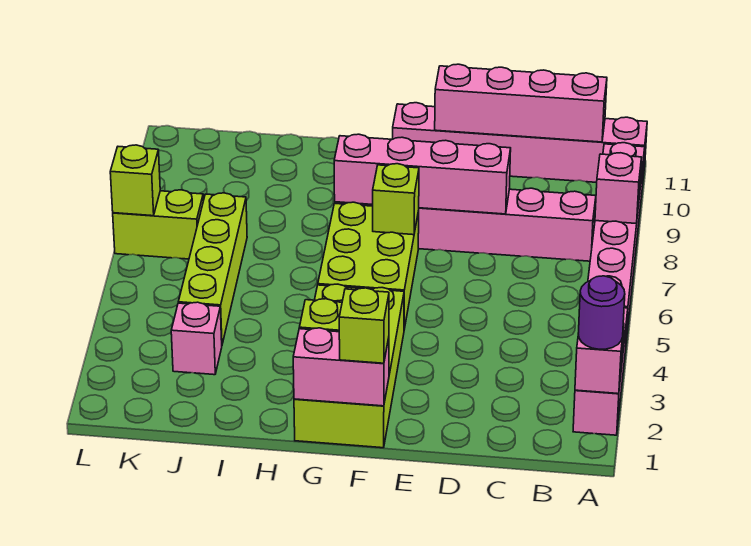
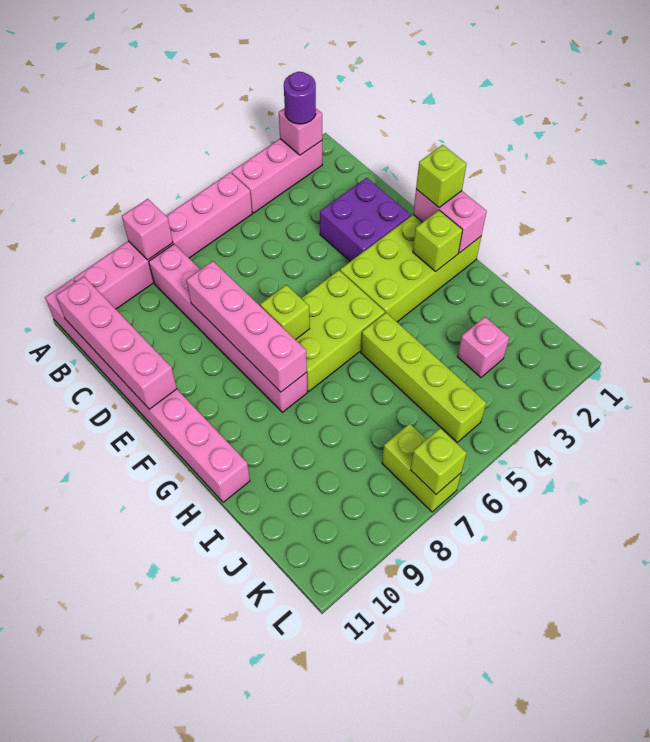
pink 1x6 brick [393,103,647,182] -> pink 1x8 brick [45,279,250,502]
none -> purple 2x2 brick [320,178,411,261]
lime 1x4 brick [178,193,247,344] -> lime 1x4 brick turned to [361,313,486,442]

